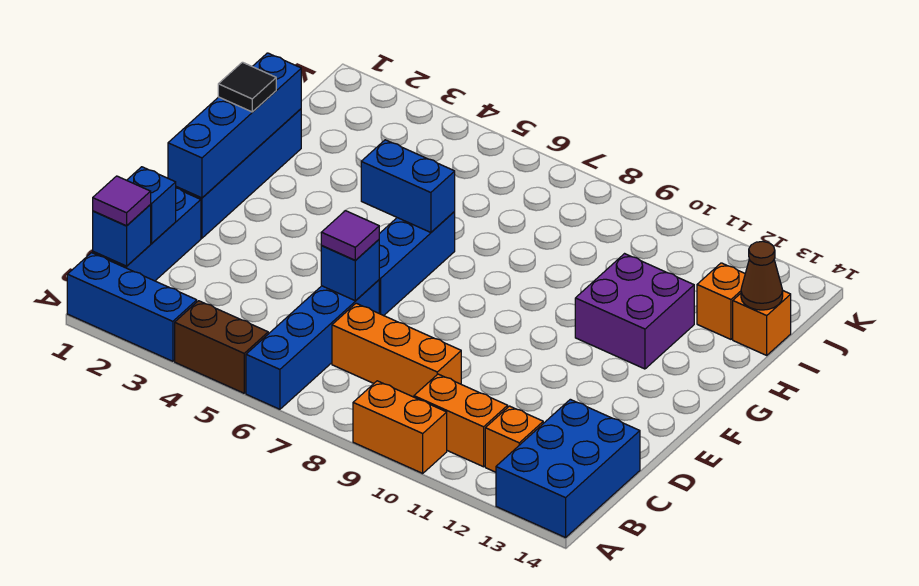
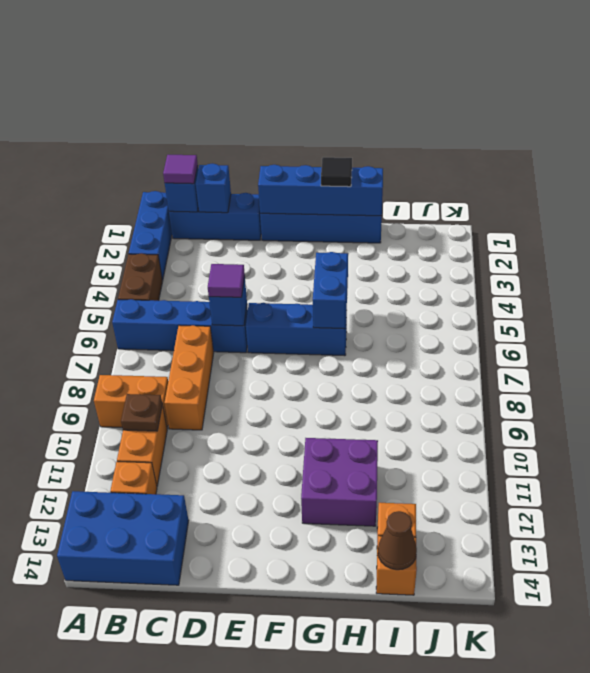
orange 1x2 brick [353,381,447,473] -> orange 1x2 brick turned to [94,375,168,429]
none -> brown 1x1 plate [121,394,162,431]

